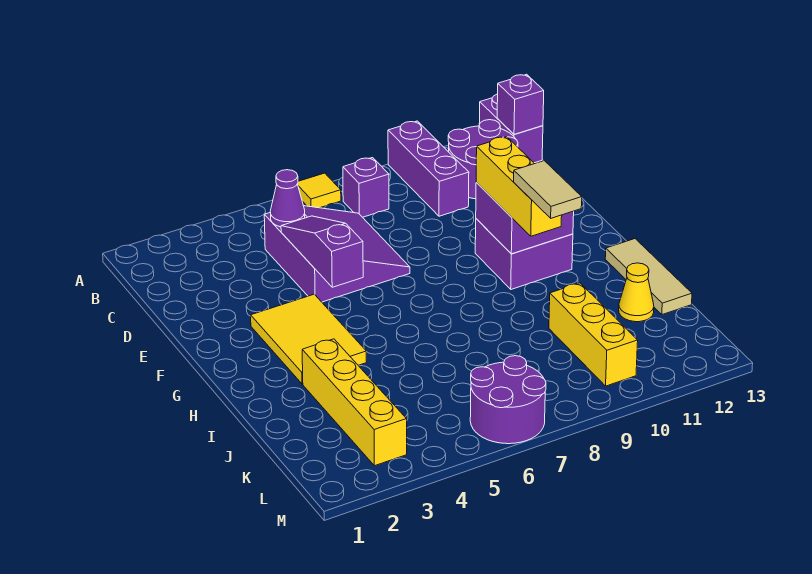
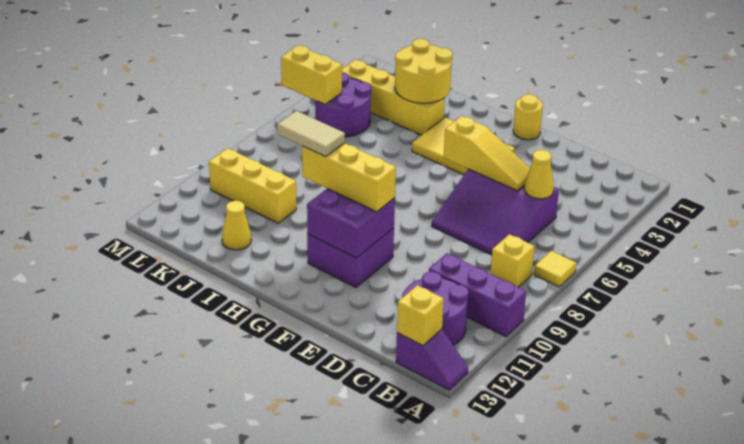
purple 1x2 brick [479,94,543,163] -> purple 1x2 slope [396,329,468,390]
purple 1x1 brick [343,158,389,217] -> yellow 1x1 brick [491,234,535,287]
purple 1x1 brick [497,74,544,135] -> yellow 1x1 brick [397,285,444,346]
purple 1x1 cone [270,170,305,227] -> yellow 1x1 cone [524,150,554,199]
purple 1x3 slope [281,216,363,287] -> yellow 1x3 slope [444,116,530,191]
none -> yellow 1x1 round brick [513,94,543,140]
tan 1x3 tile [605,239,692,315] -> none
none -> yellow 2x2 round brick [395,39,453,103]
none -> yellow 1x2 brick [281,45,342,105]
purple 2x2 round brick [470,356,546,444] -> purple 2x2 round brick moved to [315,72,372,137]

